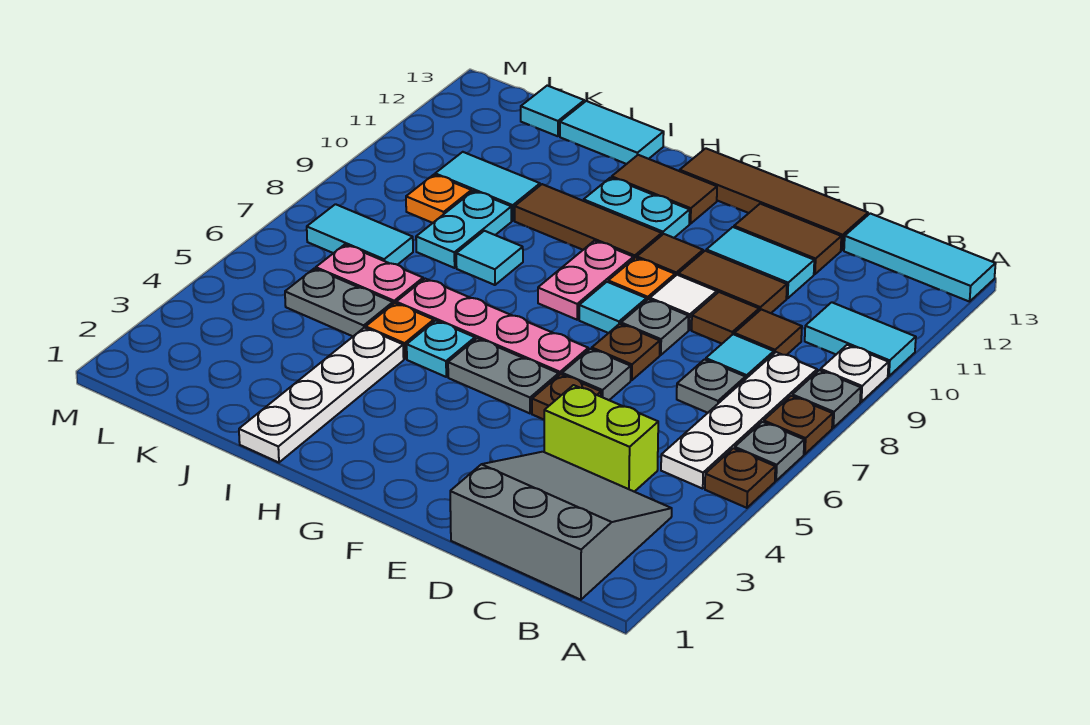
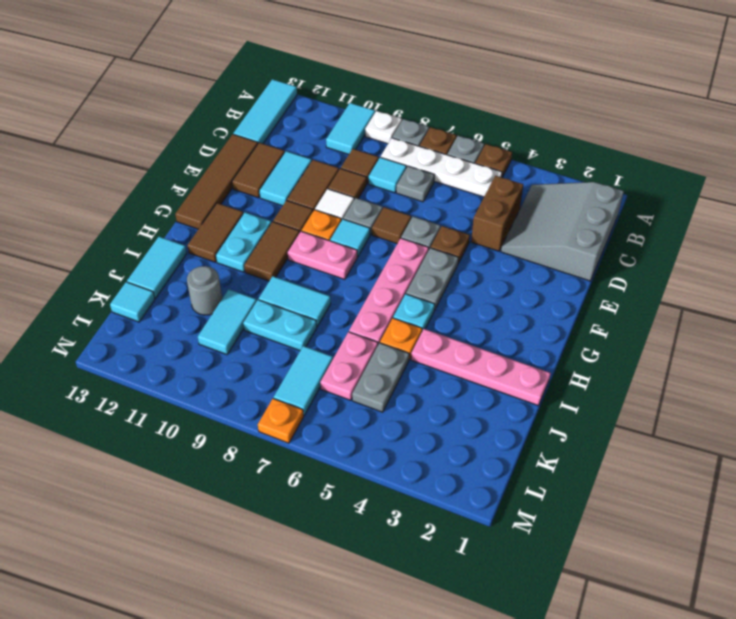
lime 1x2 brick [544,385,658,492] -> brown 1x2 brick [471,176,523,251]
brown 1x1 plate [592,324,660,380] -> brown 1x1 tile [372,207,411,244]
brown 1x3 tile [515,184,662,259] -> brown 1x2 tile [244,222,300,281]
white 1x4 plate [239,328,404,462] -> pink 1x4 plate [411,329,551,405]
cyan 1x1 tile [456,231,523,285] -> cyan 1x2 tile [259,276,331,327]
none -> grey 1x1 round brick [187,266,222,315]
orange 1x1 plate [406,175,471,223] -> orange 1x1 plate moved to [258,398,304,443]

